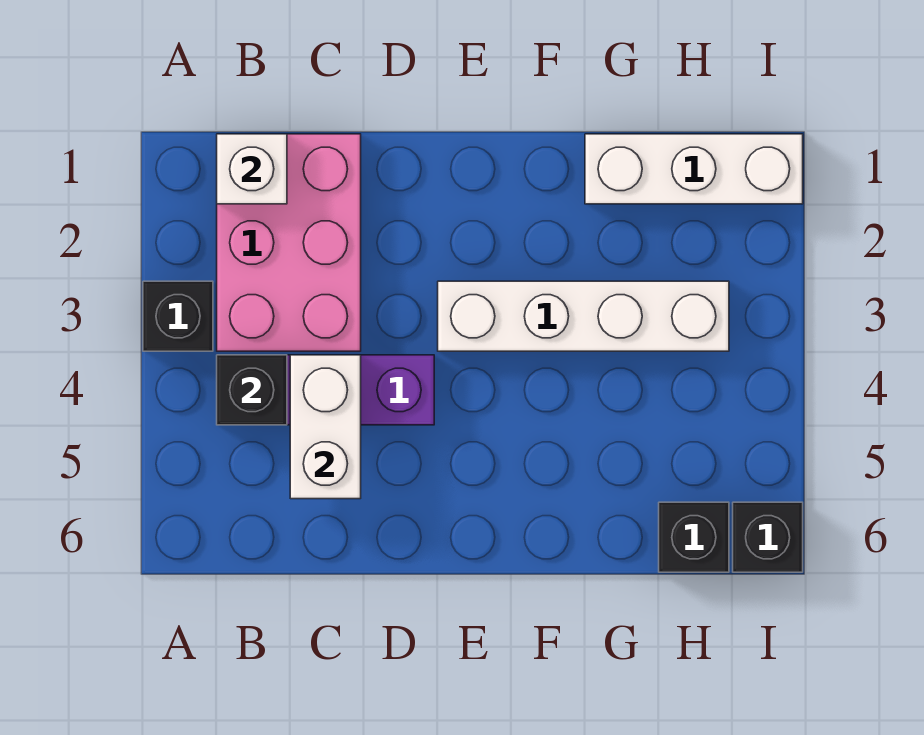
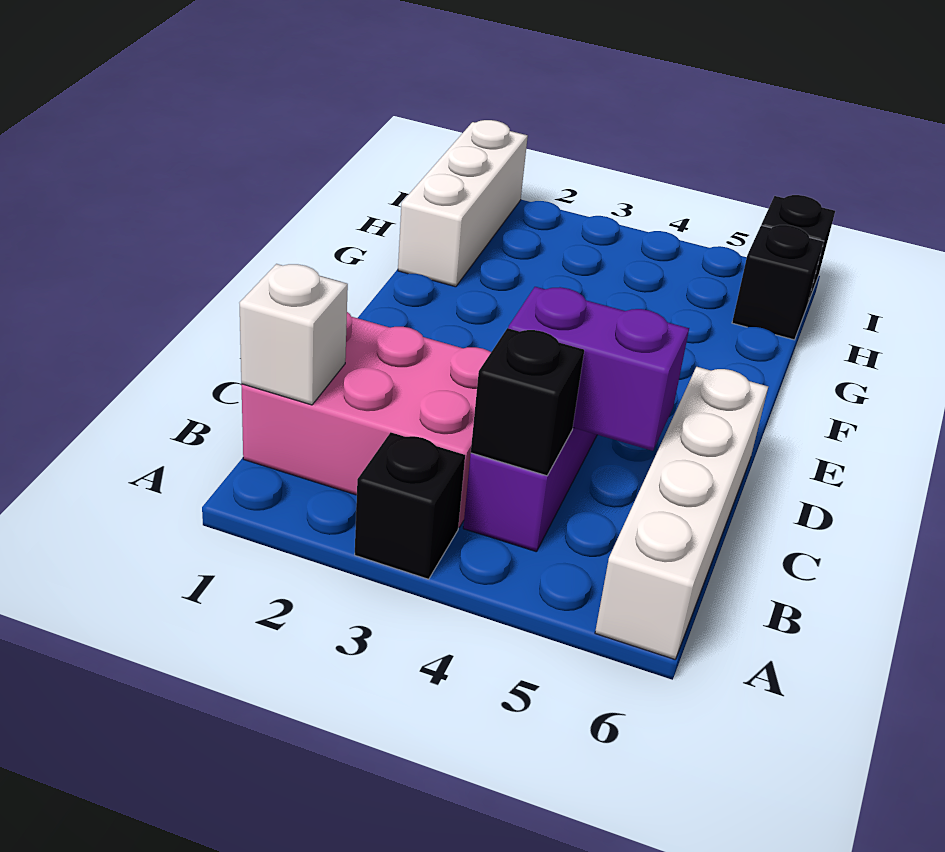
white 1x2 brick [290,355,361,499] -> purple 1x2 brick [508,287,689,451]
white 1x4 brick [438,281,729,351] -> white 1x4 brick moved to [595,367,768,659]

